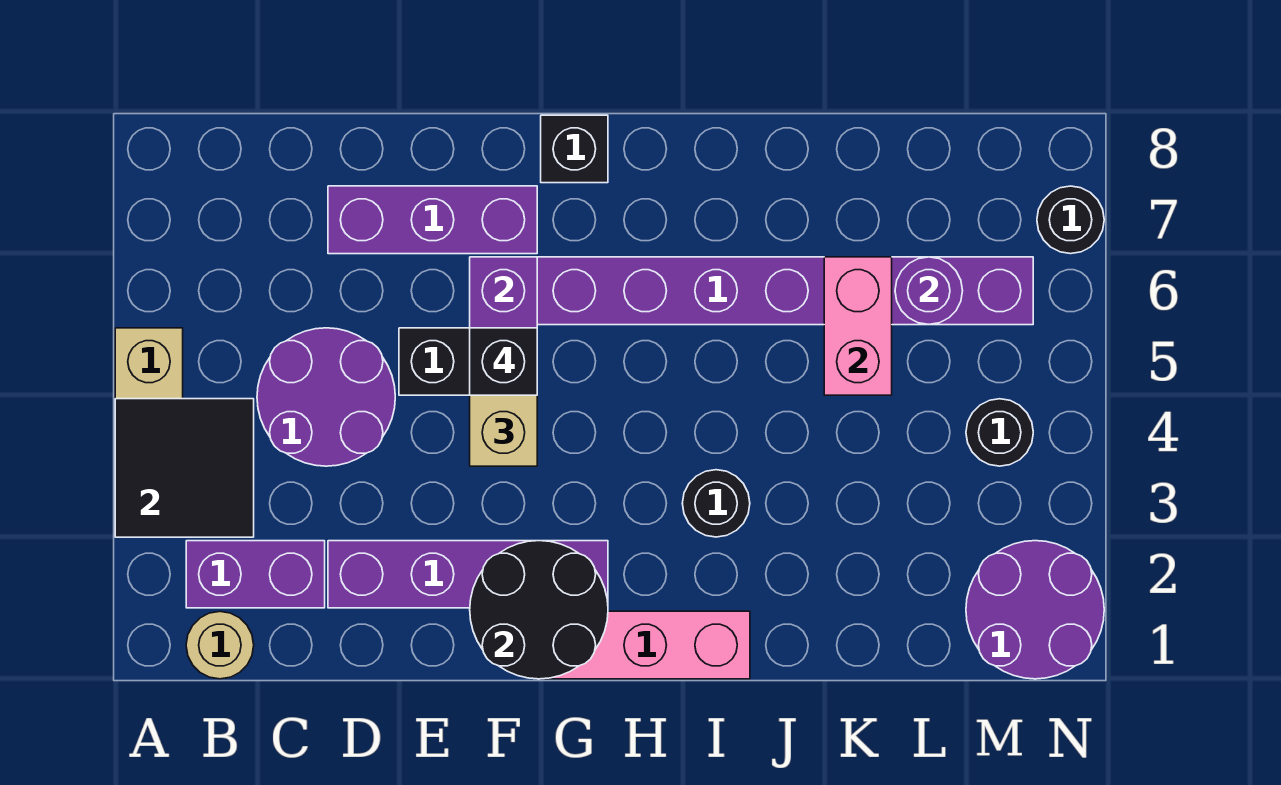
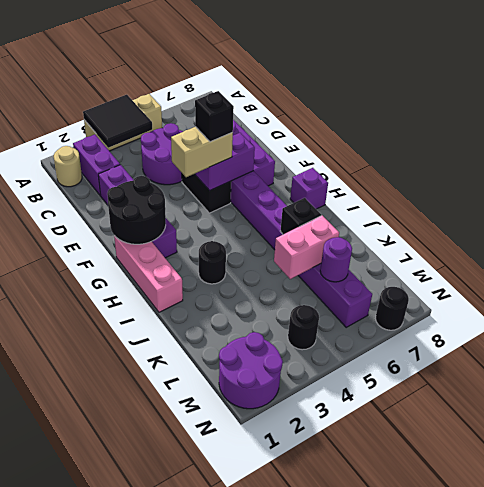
black 1x1 brick [541,115,608,183] -> black 1x1 brick moved to [280,198,321,234]
none -> purple 1x1 brick [290,168,328,209]

